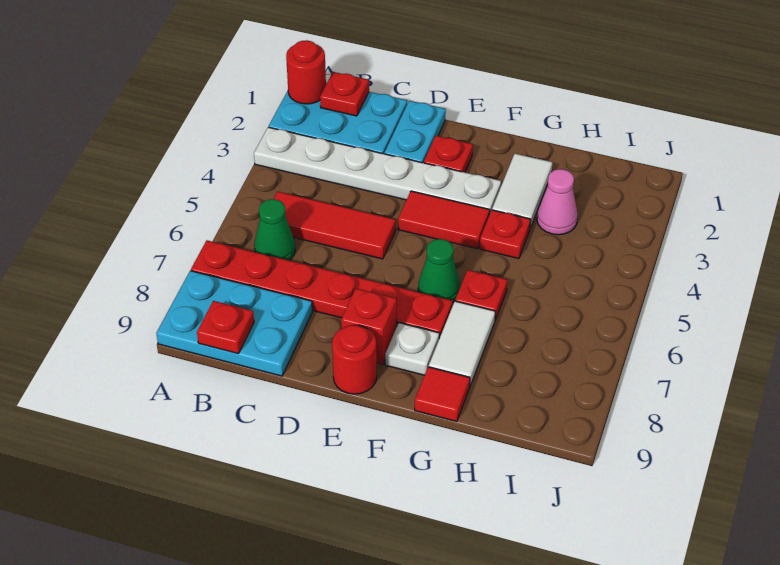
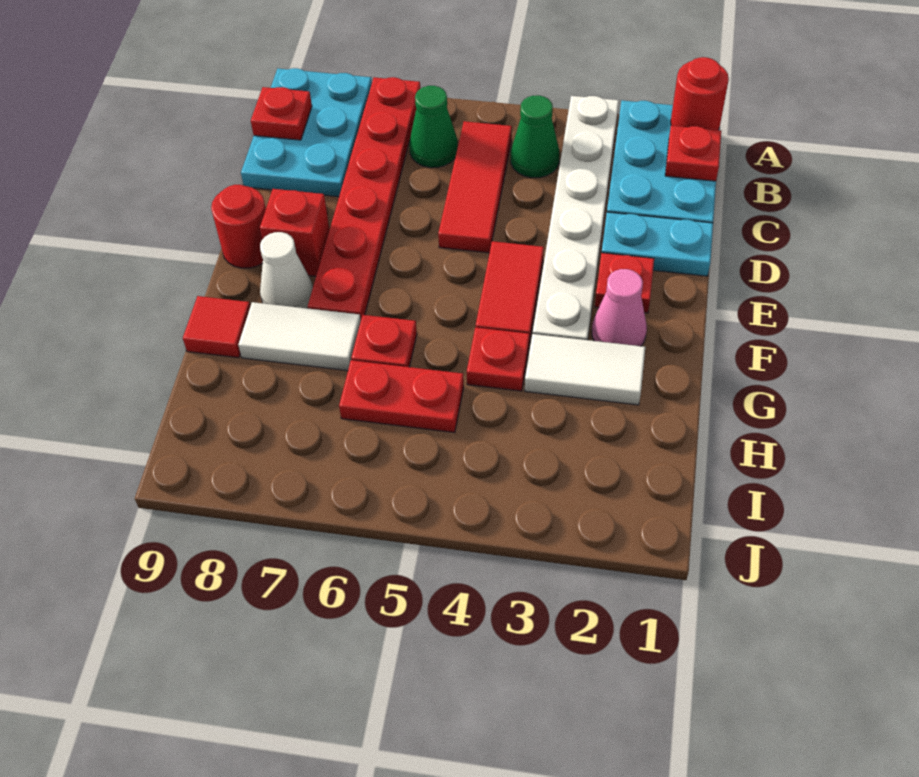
green 1x1 cone [418,239,460,302] -> green 1x1 cone moved to [511,95,560,178]
white 1x1 plate [385,323,440,375] -> white 1x1 cone [260,232,313,308]
pink 1x1 cone [537,169,578,235] -> pink 1x1 cone moved to [592,269,647,346]
none -> red 1x2 plate [339,360,464,433]

